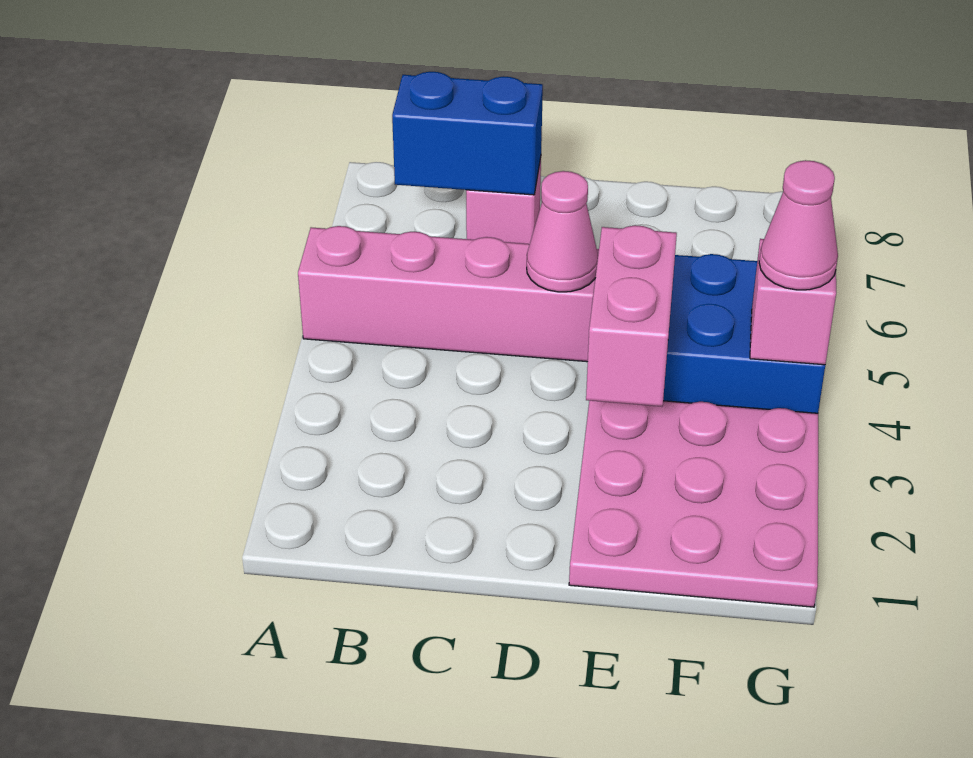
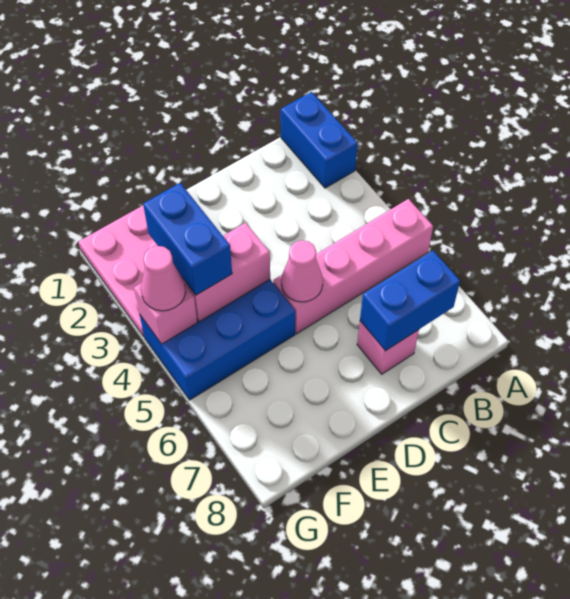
none -> blue 1x2 brick [281,92,357,188]
pink 1x2 brick [586,225,677,406] -> pink 1x2 brick turned to [183,223,270,322]
none -> blue 1x2 brick [143,183,232,295]

